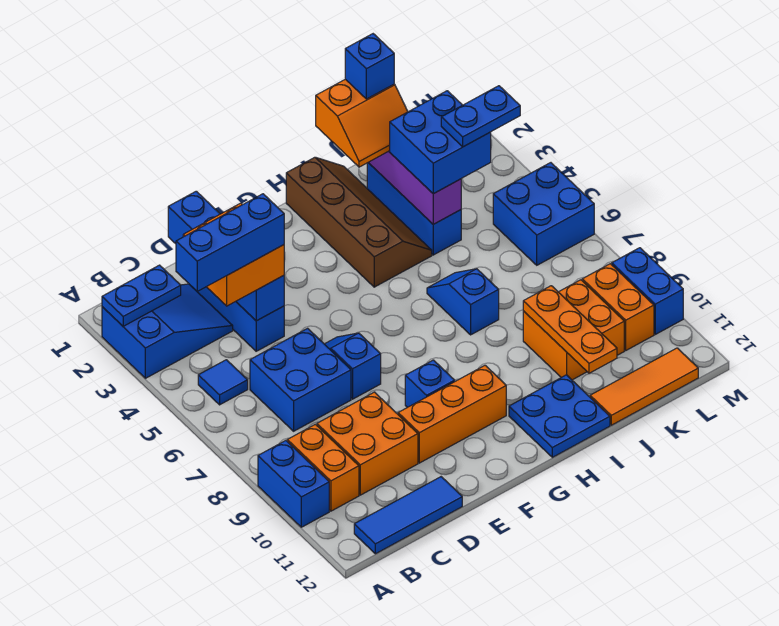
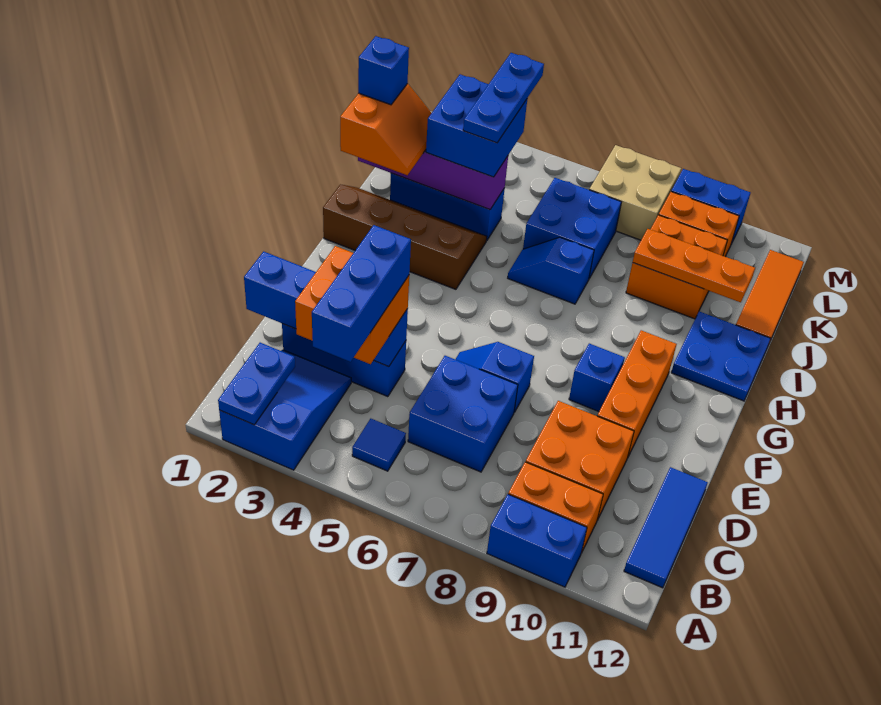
blue 1x2 plate [441,86,520,147] -> blue 1x3 plate [463,53,544,143]
blue 2x2 brick [493,163,594,265] -> blue 2x2 brick moved to [523,178,621,278]
none -> tan 2x2 brick [589,145,681,240]

